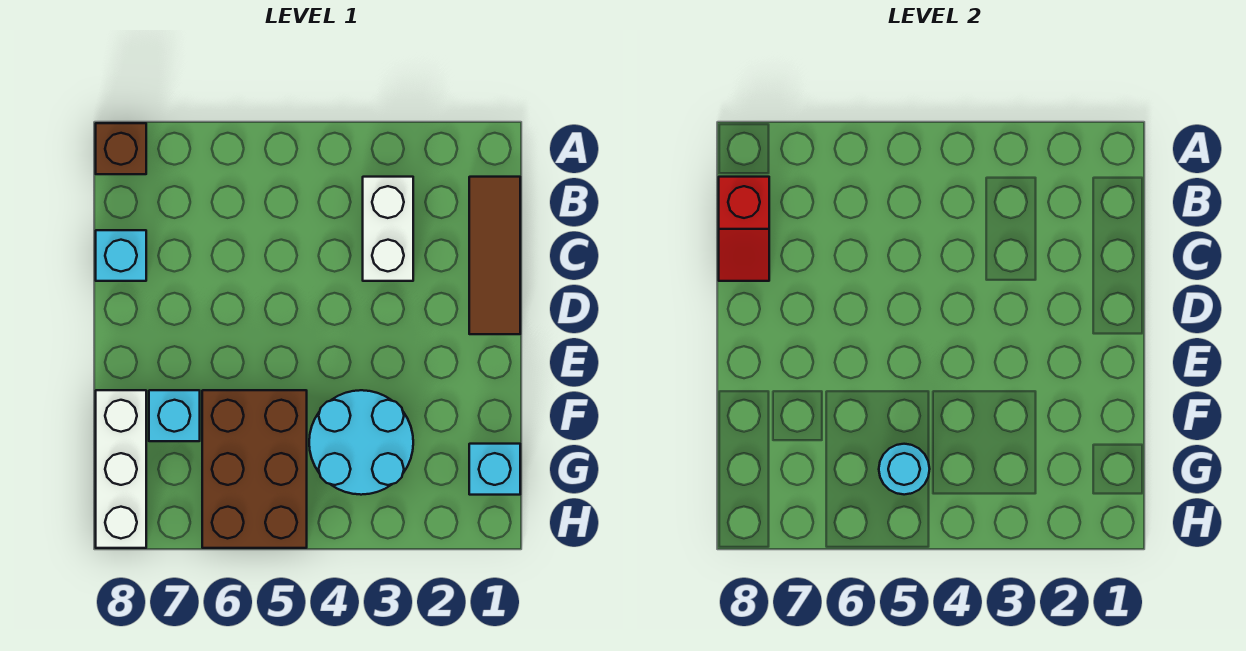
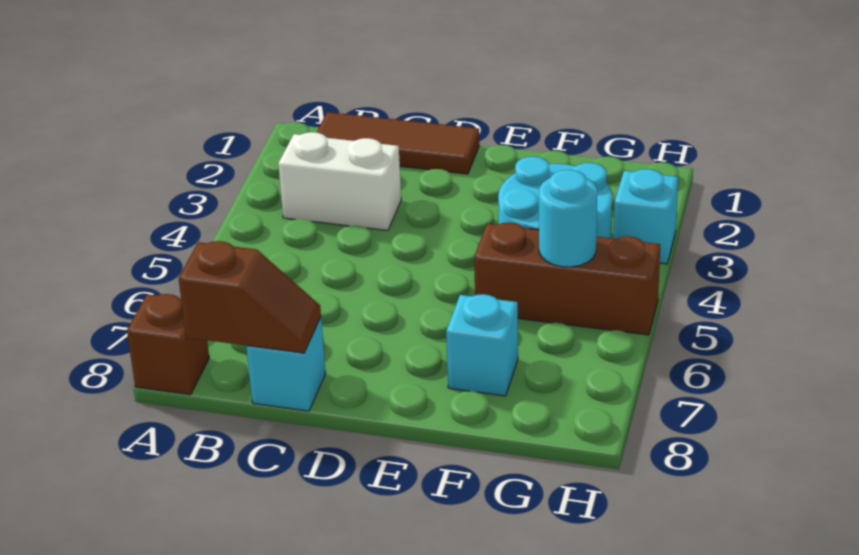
red 1x2 slope [719,177,769,281] -> brown 1x2 slope [179,241,321,353]
brown 2x3 brick [202,390,307,548] -> brown 1x3 brick [474,222,660,335]
white 1x3 brick [96,390,146,548] -> none
cyan 1x1 brick [469,444,520,495] -> cyan 1x1 brick moved to [614,169,678,264]

